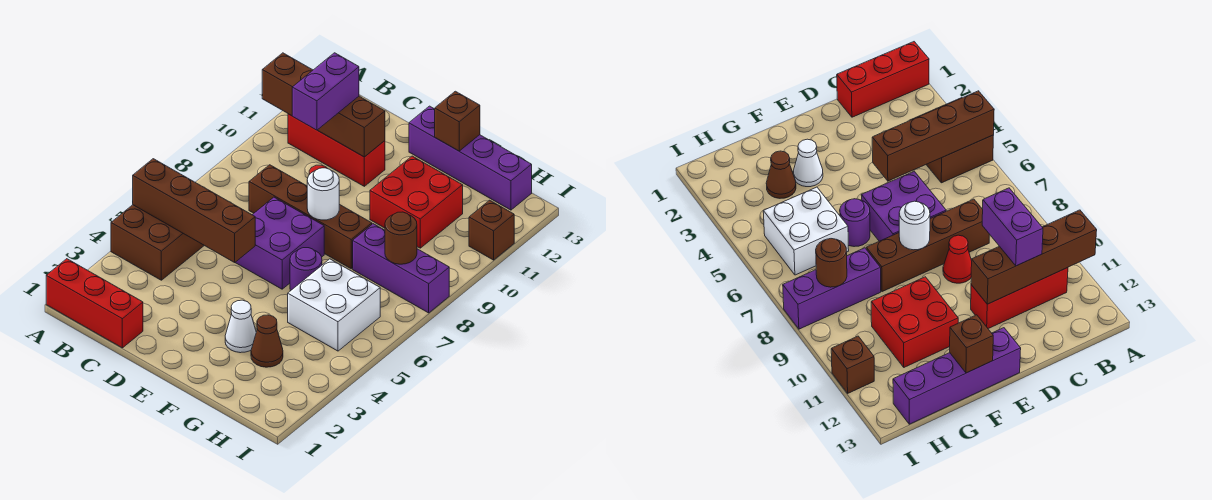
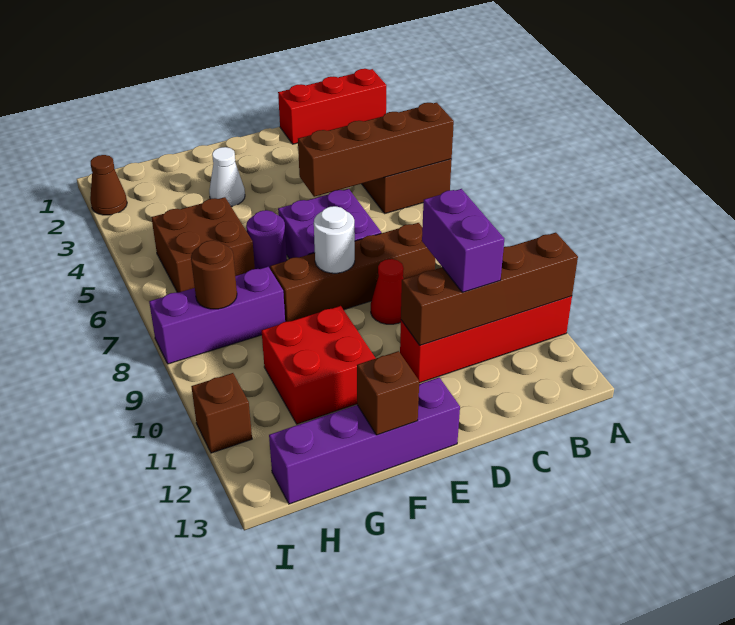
red 1x3 brick [288,114,385,186] -> red 1x4 brick [400,296,572,383]
brown 1x1 cone [251,315,283,367] -> brown 1x1 cone moved to [90,155,127,215]
white 2x2 brick [288,259,380,351] -> brown 2x2 brick [151,197,255,293]

